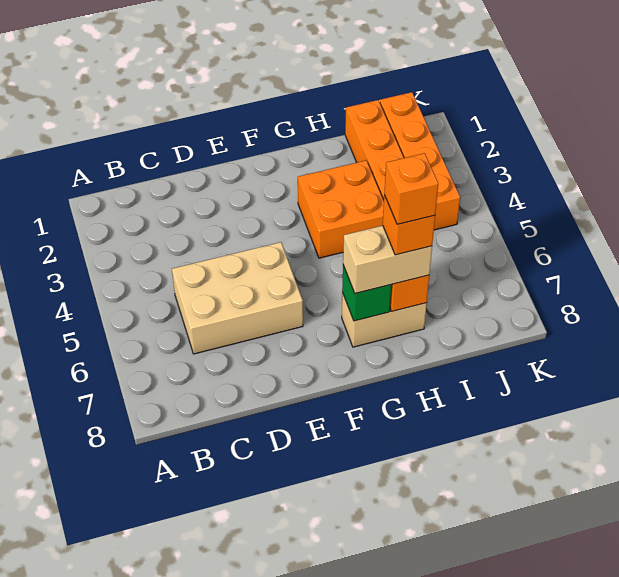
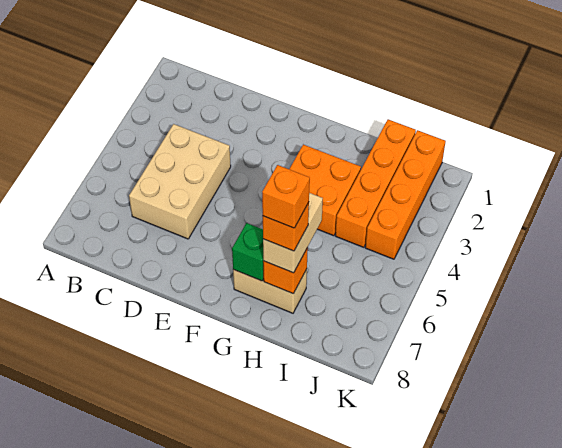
tan 2x3 brick [172,242,303,354] -> tan 2x3 brick turned to [129,124,231,239]
tan 1x2 brick [343,226,432,293] -> tan 1x2 brick turned to [263,193,323,273]

